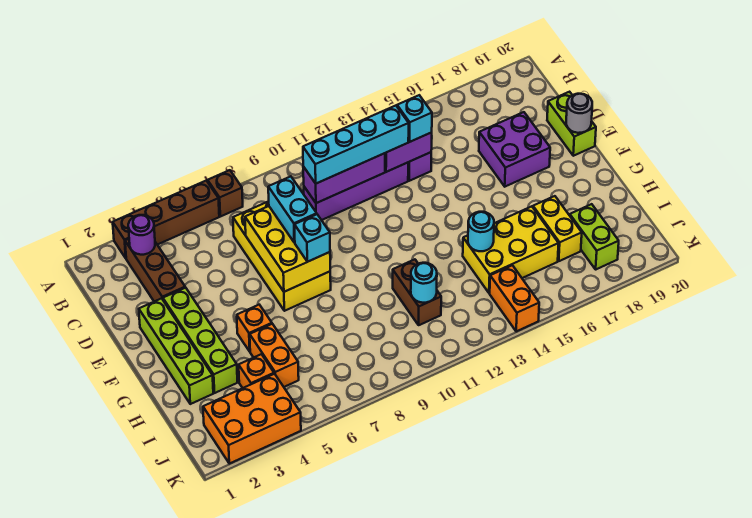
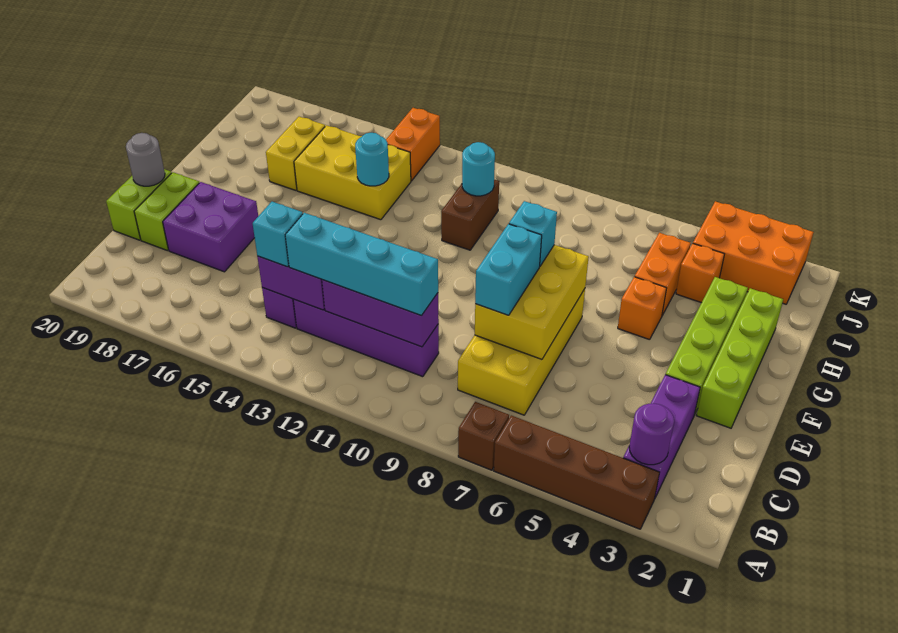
brown 1x3 brick [125,239,185,302] -> purple 1x3 brick [623,375,700,498]
lime 1x2 brick [570,204,619,269] -> lime 1x2 brick moved to [134,172,199,251]

